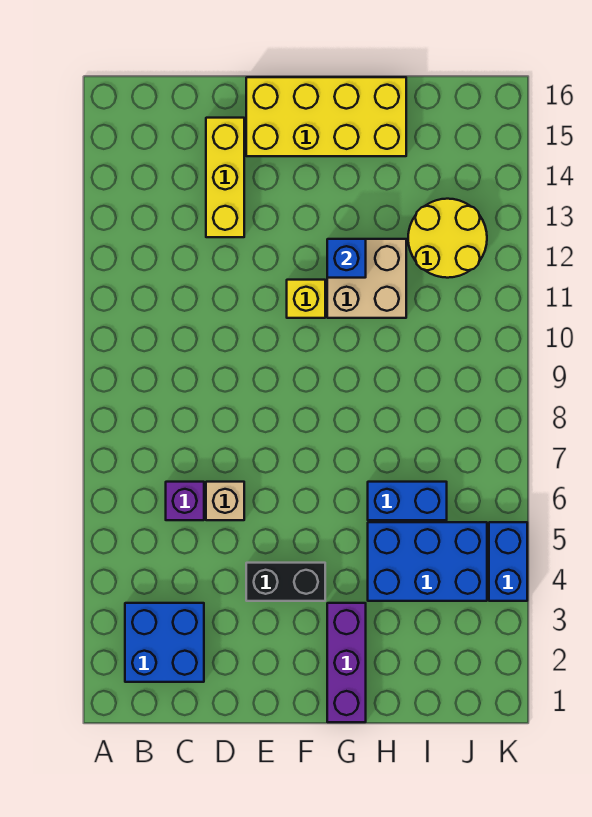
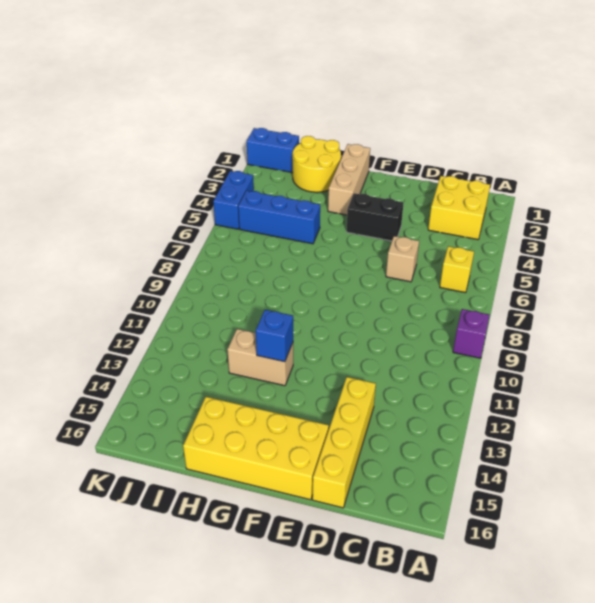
blue 2x2 brick [125,603,204,682] -> yellow 2x2 brick [428,176,490,239]
purple 1x1 brick [166,482,204,520] -> purple 1x1 brick moved to [453,309,490,358]
yellow 1x3 brick [206,118,244,237] -> yellow 1x4 brick [312,377,376,508]
yellow 1x1 brick [287,280,325,318] -> yellow 1x1 brick moved to [440,246,474,293]
purple 1x3 brick [327,603,366,722] -> tan 1x3 brick [328,144,370,215]
tan 2x2 brick [327,239,406,318] -> tan 1x2 brick [227,329,293,386]
blue 2x3 brick [368,522,487,601] -> blue 1x3 brick [238,191,320,244]
blue 1x2 brick [368,482,447,520] -> blue 1x2 brick moved to [247,128,299,173]
yellow 2x2 round brick [408,199,487,278] -> yellow 2x2 round brick moved to [292,136,341,192]

